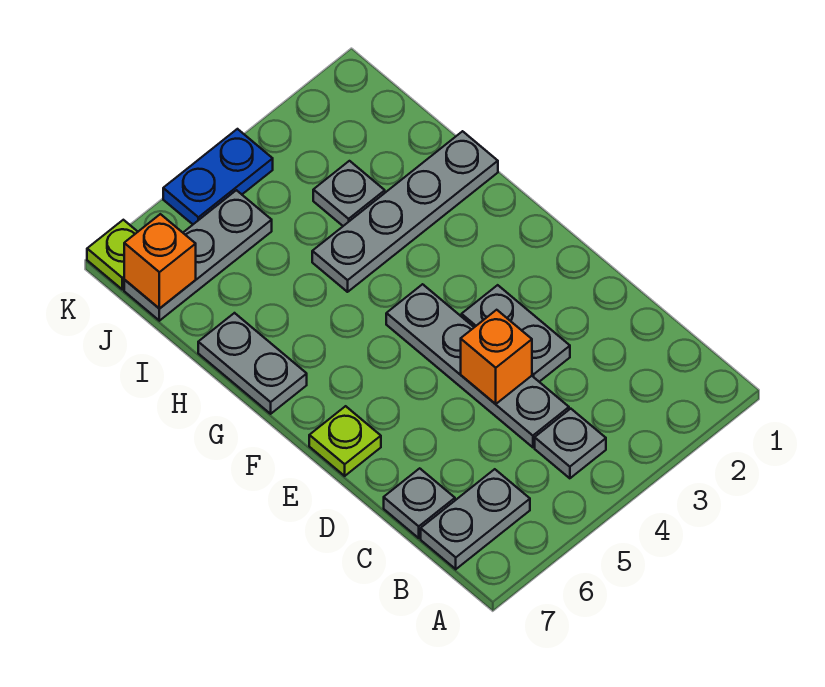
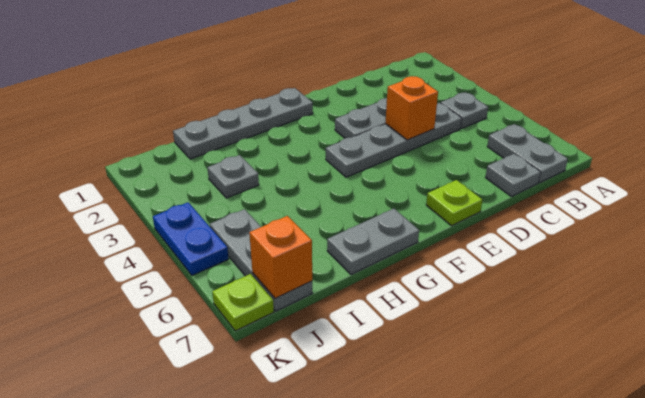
grey 1x4 plate [312,131,498,292] -> grey 1x4 plate turned to [173,88,313,159]

